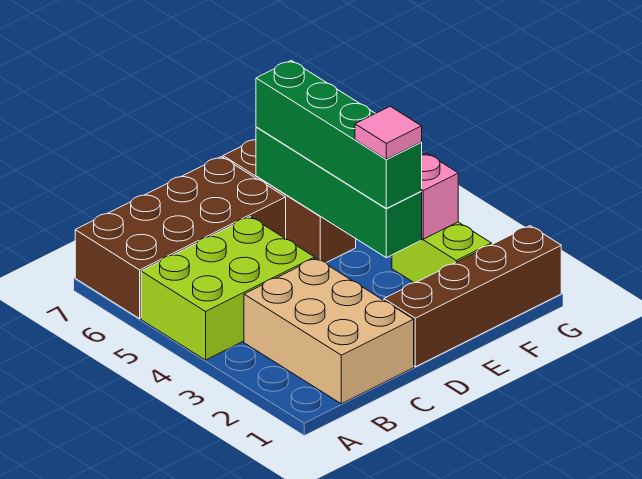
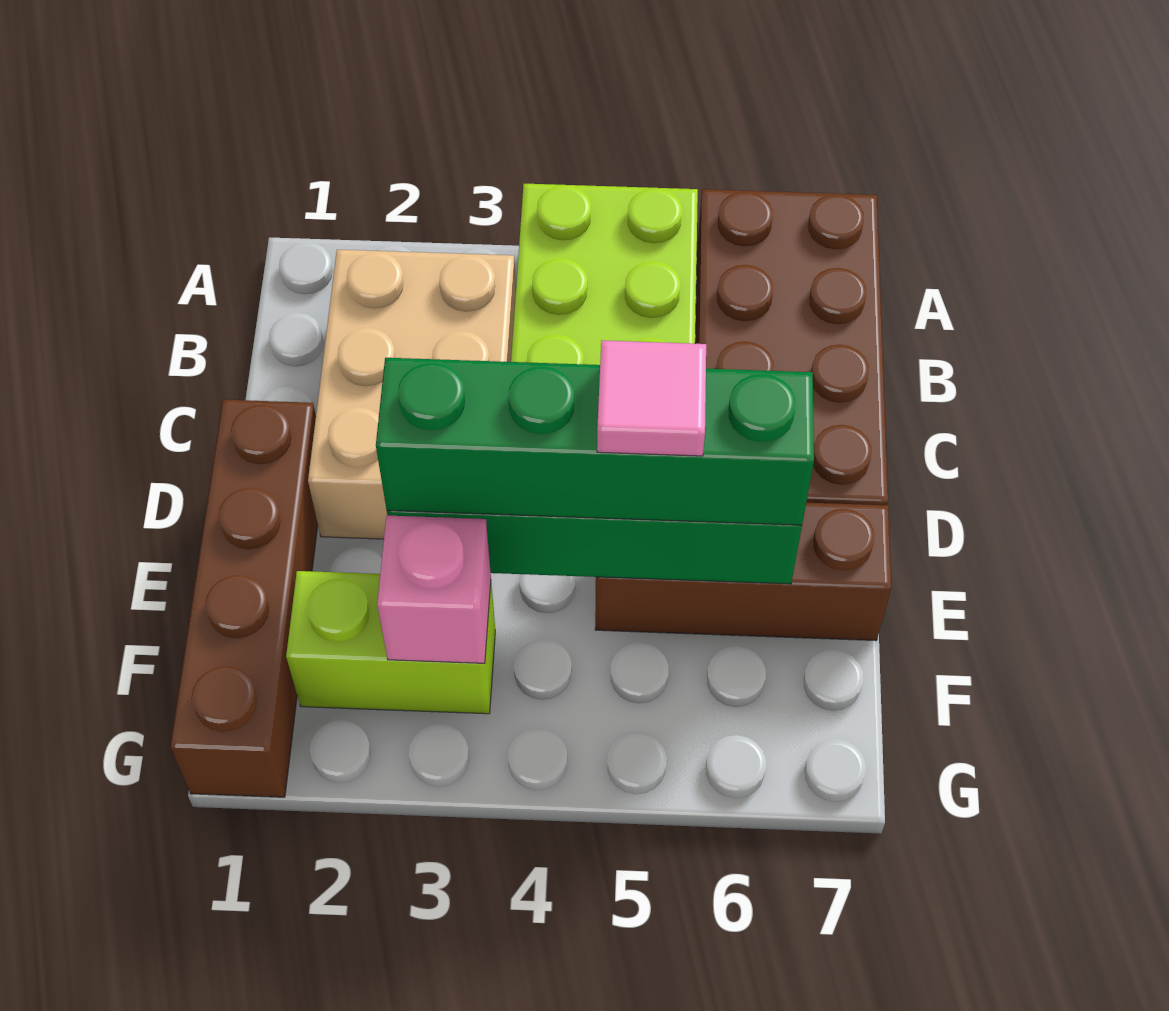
tan 2x3 brick [244,258,414,404] -> tan 2x3 brick turned to [308,250,516,539]
pink 1x1 tile [355,106,422,159] -> pink 1x1 tile moved to [597,341,706,456]

